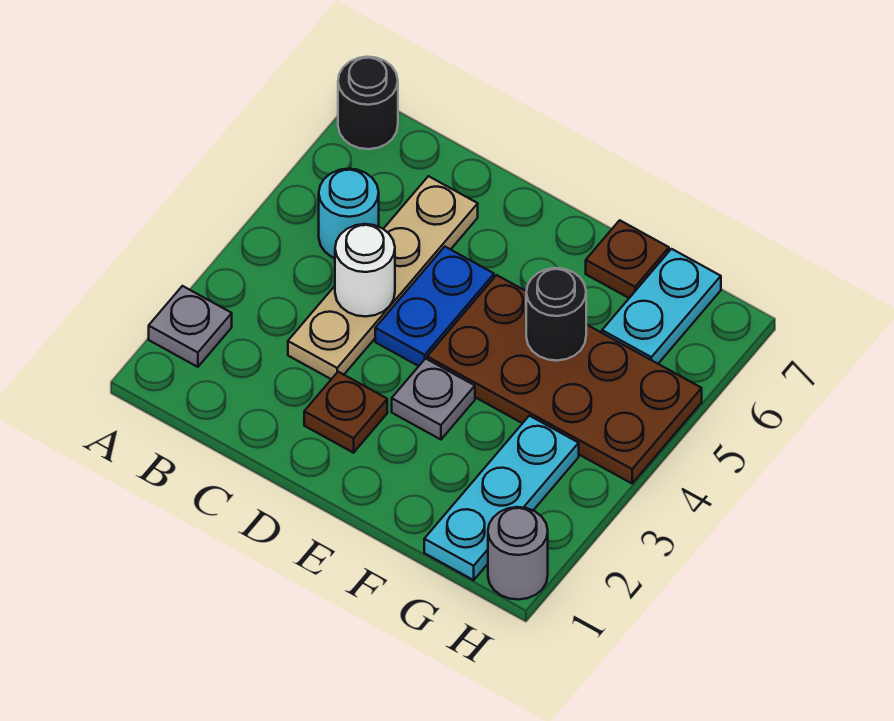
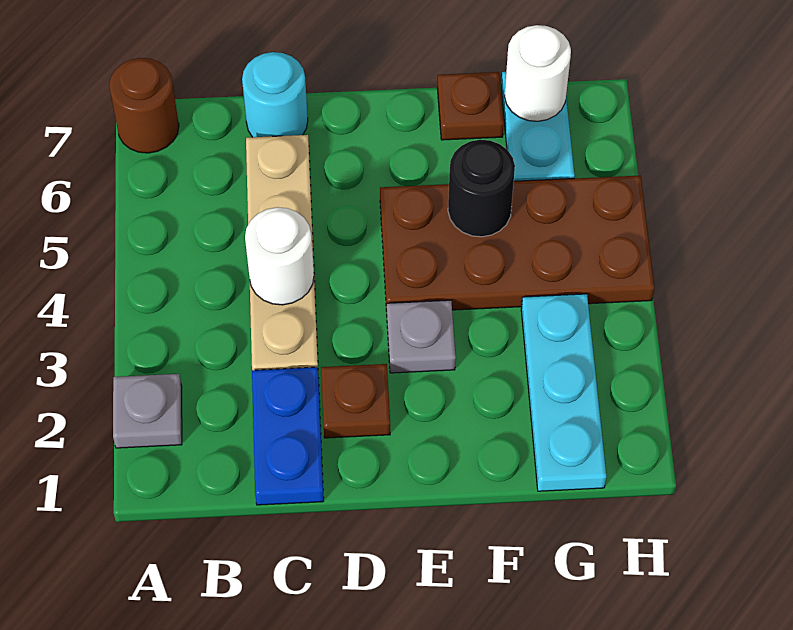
black 1x1 round brick [338,57,398,149] -> brown 1x1 round brick [109,58,179,153]
cyan 1x1 round brick [319,169,379,258] -> cyan 1x1 round brick moved to [242,52,308,137]
blue 1x2 plate [375,247,494,366] -> blue 1x2 plate moved to [252,367,324,505]
none -> white 1x1 round brick [505,25,571,121]
grey 1x1 round brick [488,507,548,600] -> none

